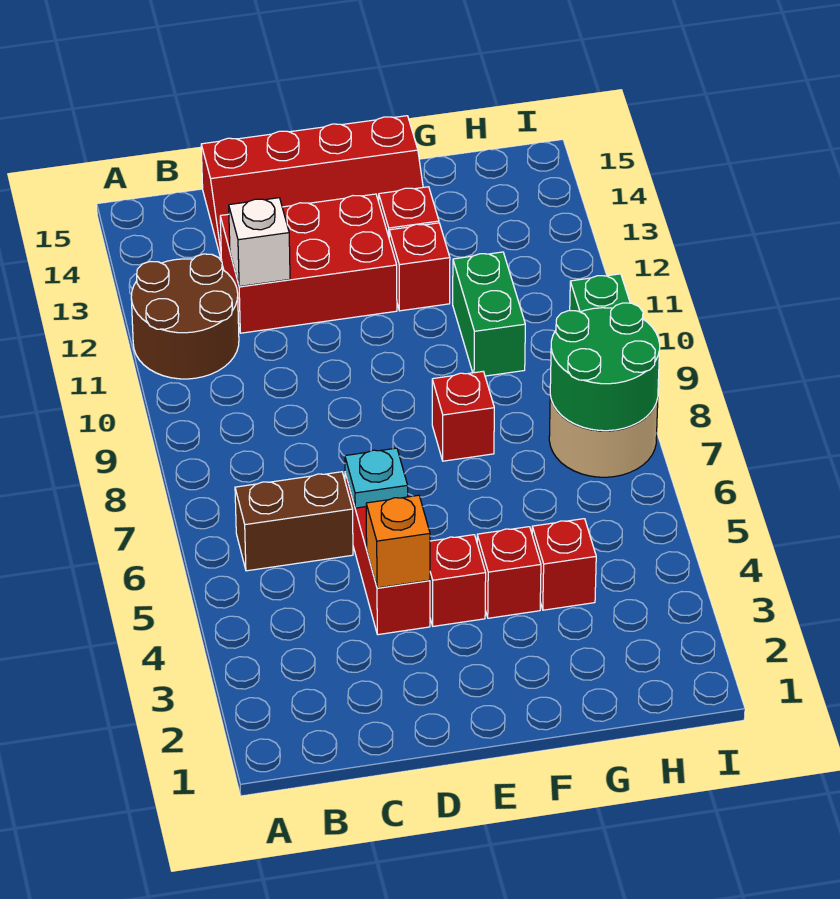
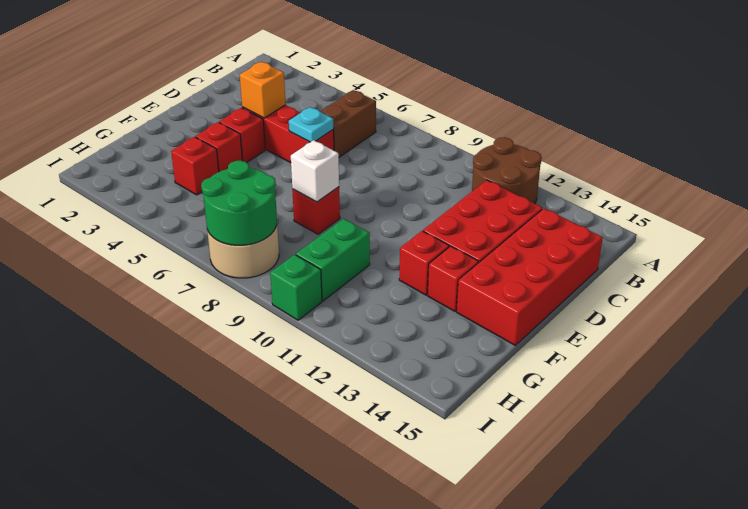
white 1x1 brick [229,198,290,287] -> white 1x1 brick moved to [291,140,339,202]
red 2x4 slope [201,116,423,260] -> red 2x4 brick [457,208,603,345]
green 1x2 brick [453,252,525,376] -> green 1x2 brick turned to [296,219,370,301]

